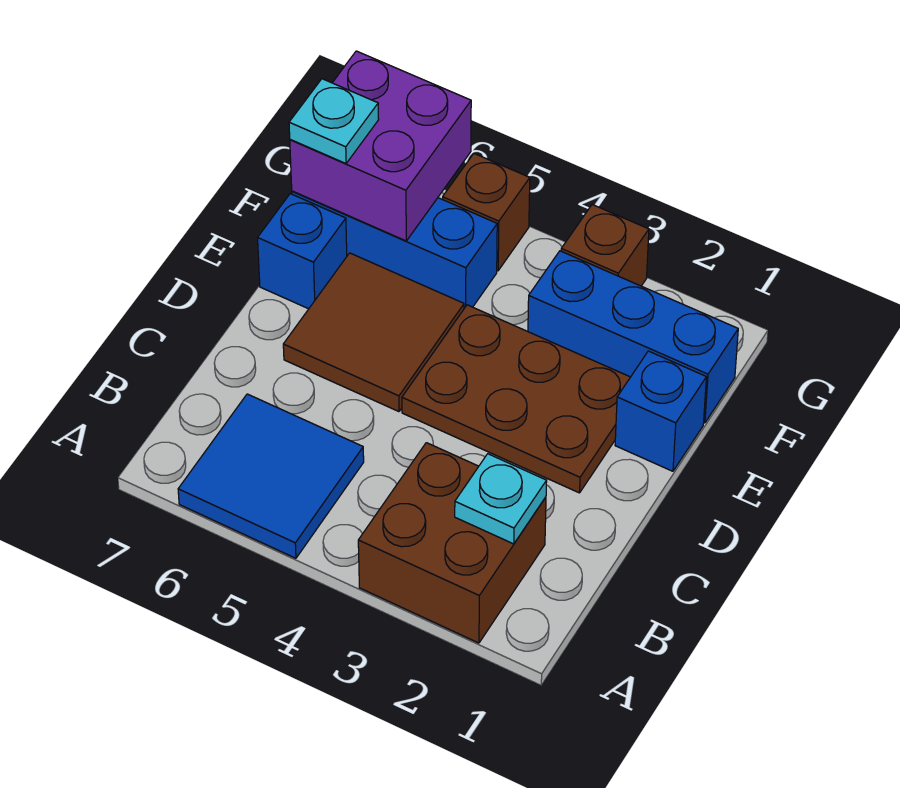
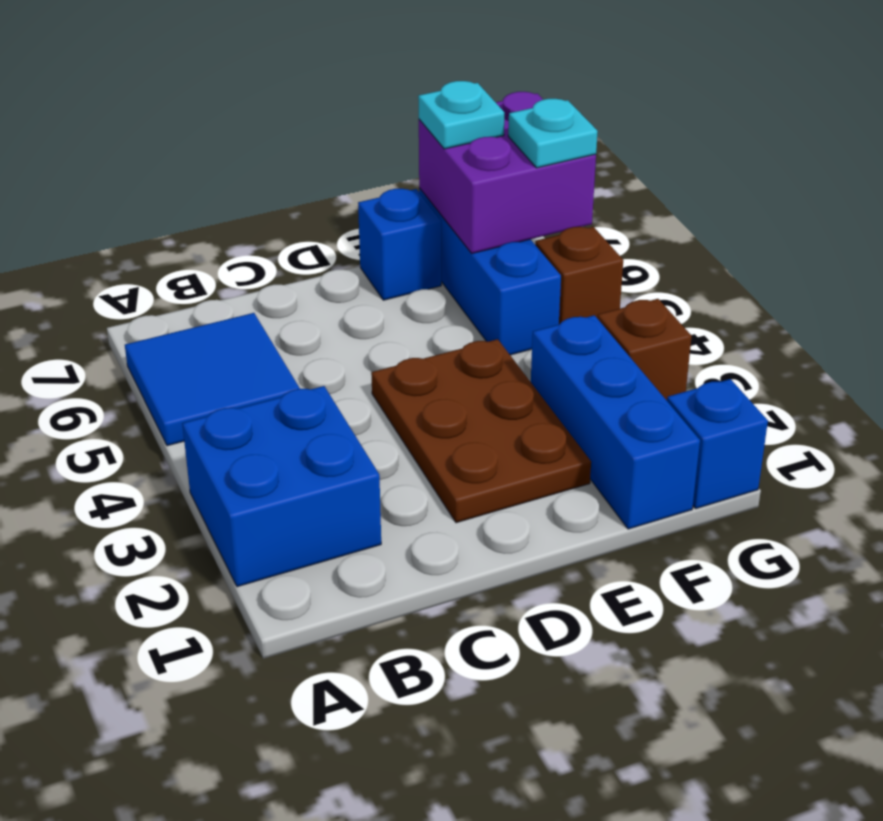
brown 2x2 brick [358,443,546,643] -> blue 2x2 brick [182,386,381,587]
cyan 1x1 plate [455,454,547,544] -> cyan 1x1 plate moved to [508,99,598,168]
brown 2x2 tile [283,253,464,412] -> none
blue 1x1 brick [615,351,706,471] -> blue 1x1 brick moved to [667,379,768,508]

